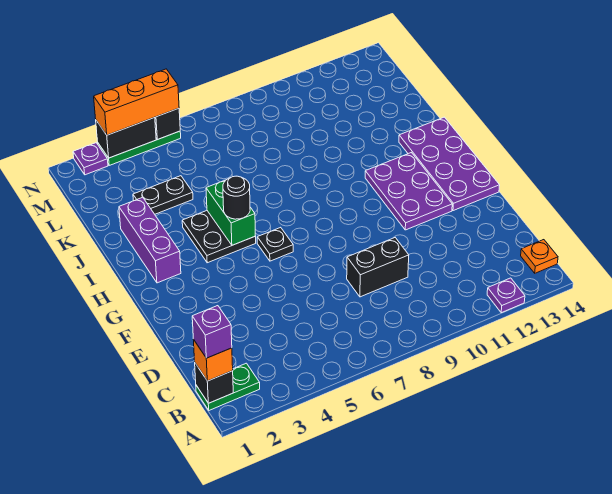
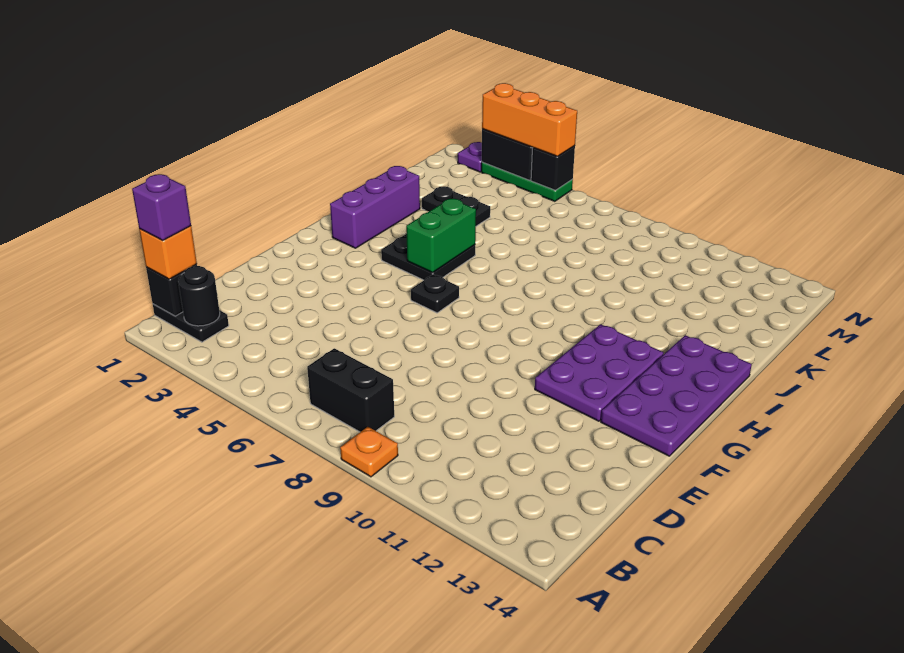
purple 1x1 plate [487,278,525,313] -> none
green 1x2 plate [196,363,260,410] -> black 1x2 plate [153,304,229,342]
orange 1x1 plate [521,240,558,273] -> orange 1x1 plate moved to [340,427,398,477]
black 1x2 brick [347,238,409,297] -> black 1x2 brick moved to [307,348,394,432]
black 1x1 round brick [223,176,250,219] -> black 1x1 round brick moved to [178,266,220,326]

